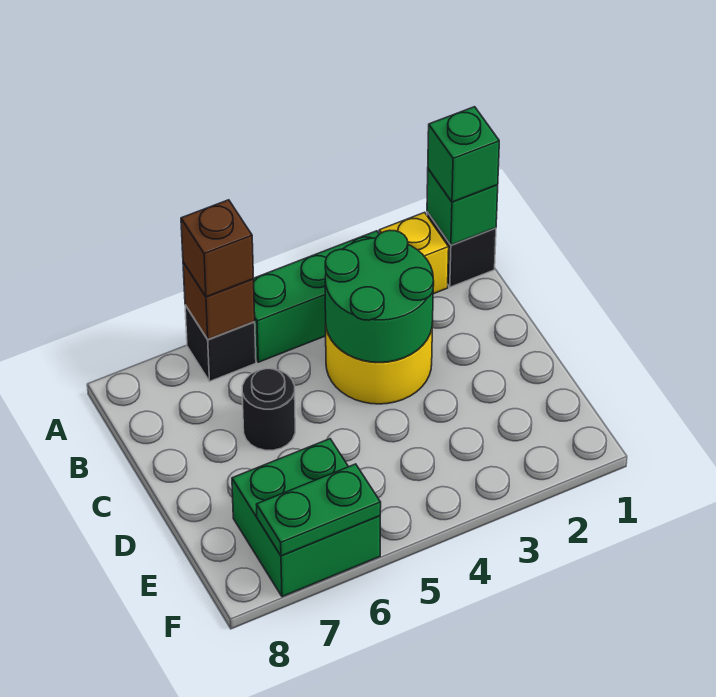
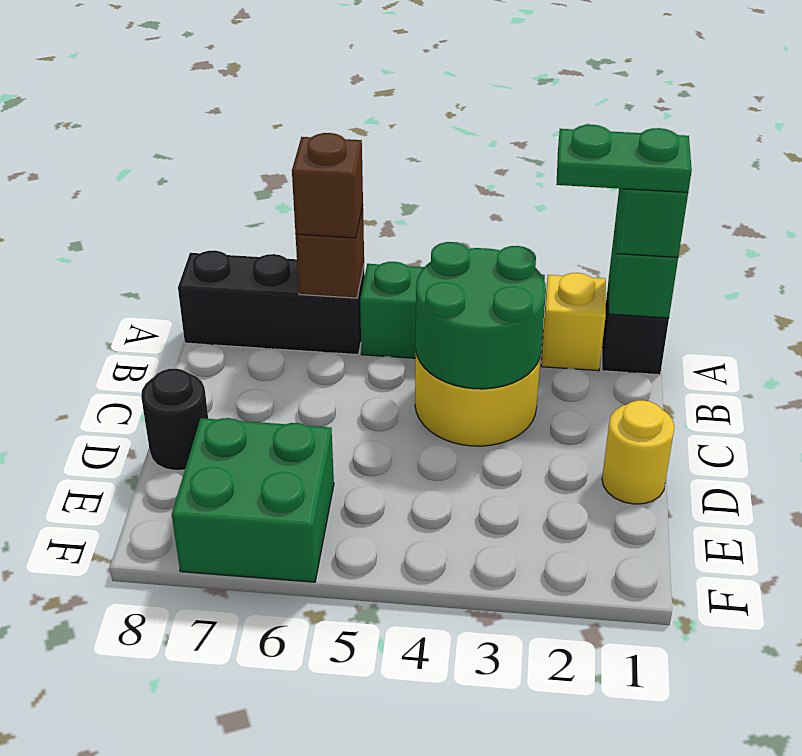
black 1x1 brick [185,305,256,381] -> black 1x3 brick [178,250,365,355]
black 1x1 round brick [242,369,295,450] -> black 1x1 round brick moved to [141,369,208,470]
none -> yellow 1x1 round brick [602,400,675,504]
green 1x2 plate [256,464,381,556] -> green 1x2 plate moved to [556,125,692,192]

